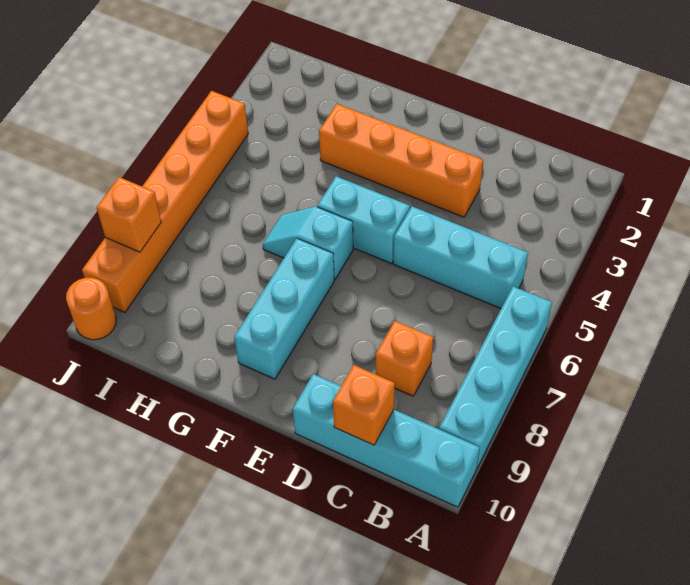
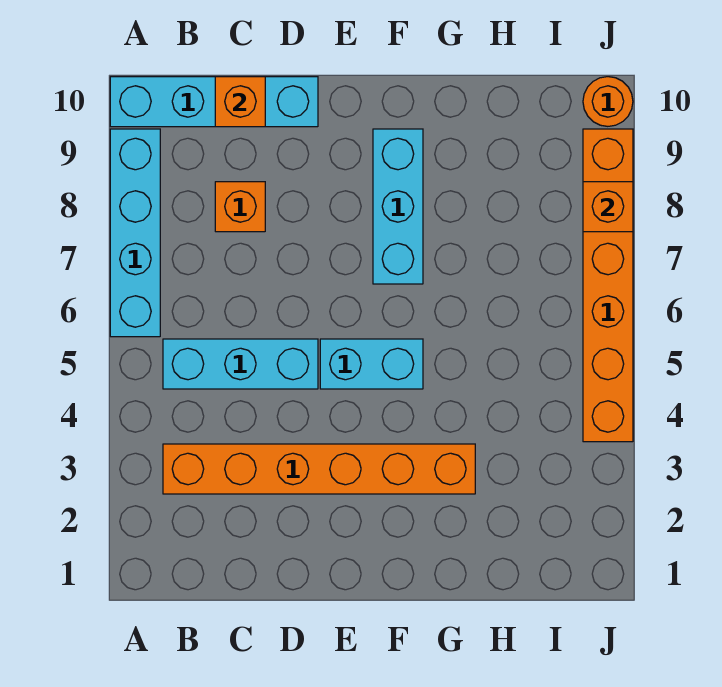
orange 1x4 brick [319,104,483,217] -> orange 1x6 brick [163,444,475,494]
cyan 1x2 slope [263,206,353,279] -> none

